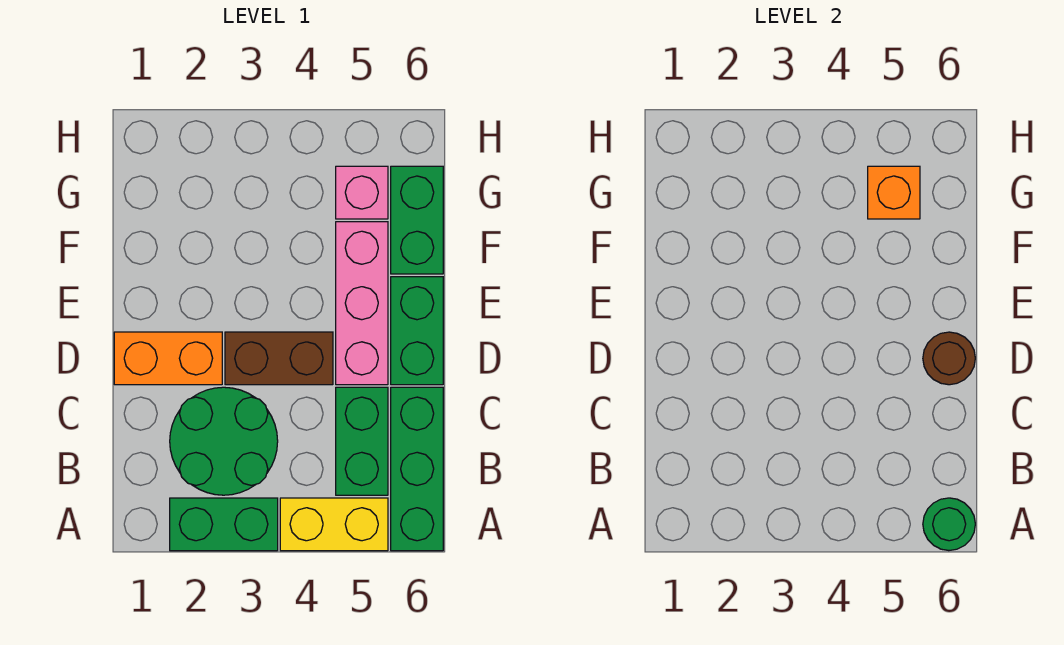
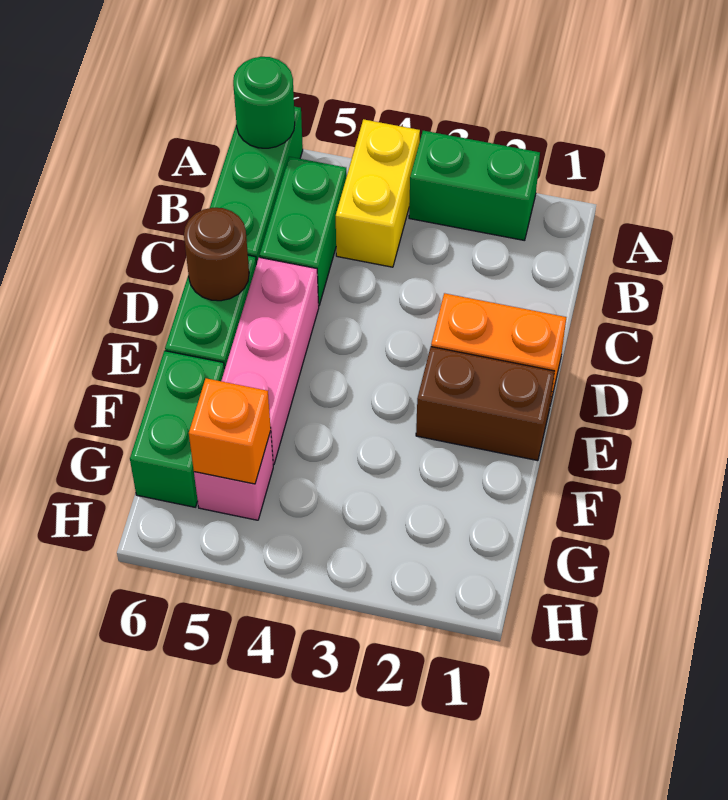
yellow 1x2 brick [280,498,388,551] -> yellow 1x2 brick turned to [336,119,420,267]
green 2x2 round brick [170,387,278,495] -> none
brown 1x2 brick [225,332,333,385] -> brown 1x2 brick moved to [416,347,554,461]

